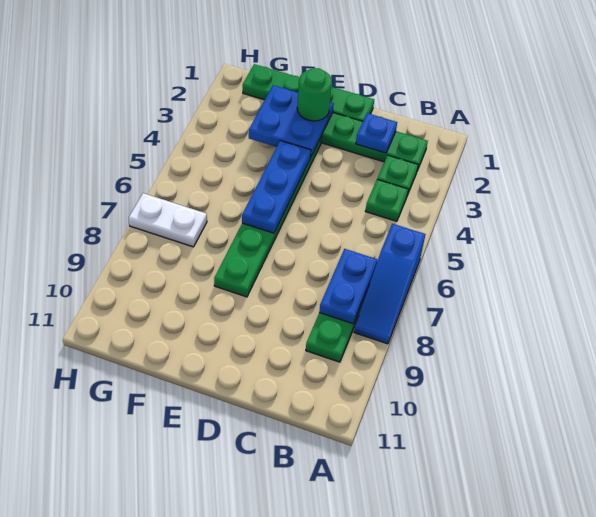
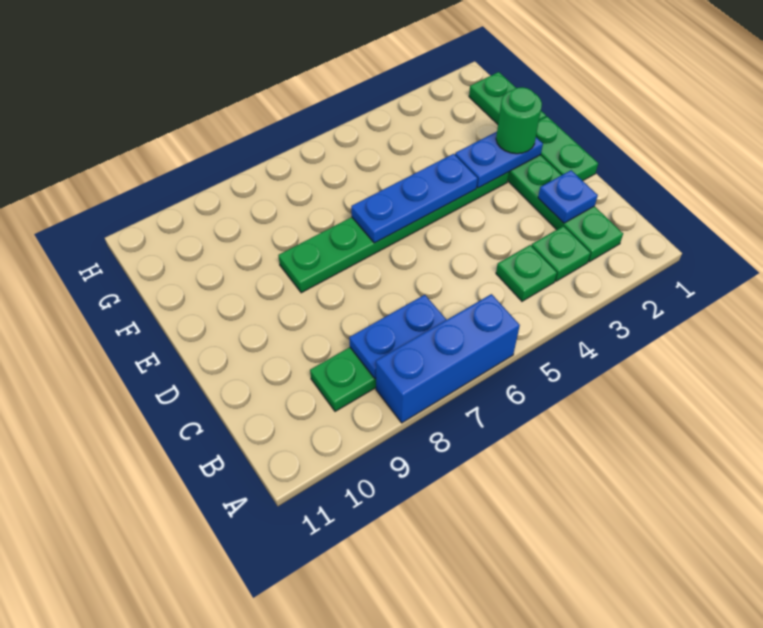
blue 1x3 slope [354,224,426,344] -> blue 1x3 brick [376,294,520,423]
blue 2x2 plate [249,85,334,157] -> blue 1x2 plate [455,132,543,188]
white 1x2 plate [129,193,207,247] -> none

